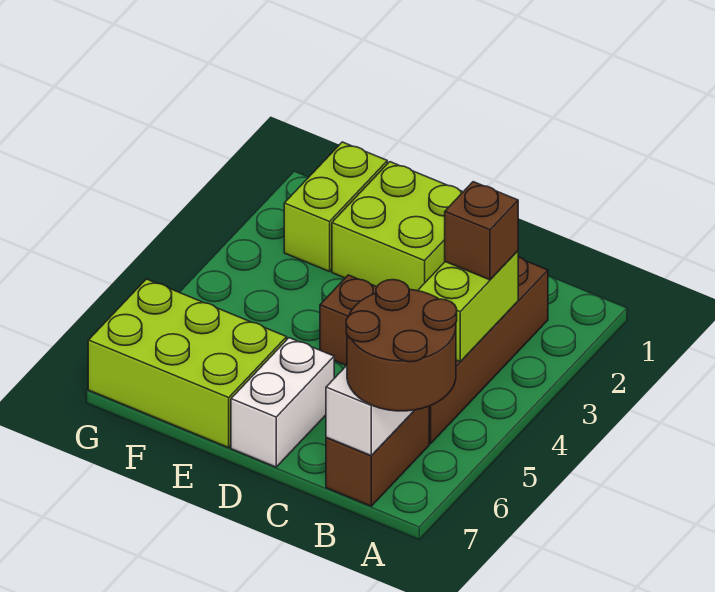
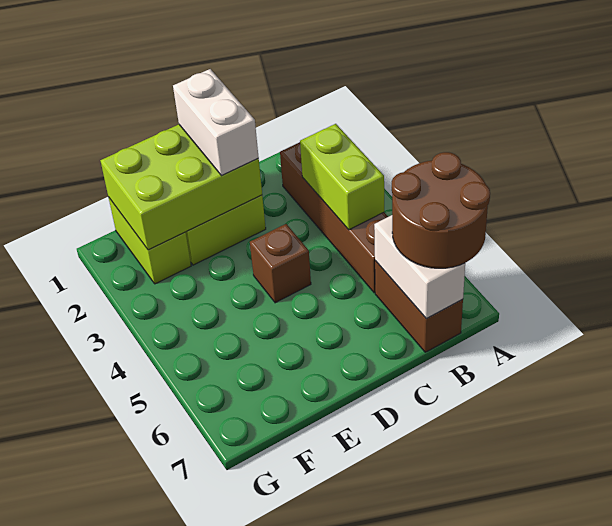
brown 1x1 brick [445,182,518,280] -> none
white 1x2 brick [231,338,334,467] -> white 1x2 brick moved to [173,69,259,176]
lime 2x3 brick [88,279,287,448] -> lime 2x3 brick moved to [100,124,262,250]

